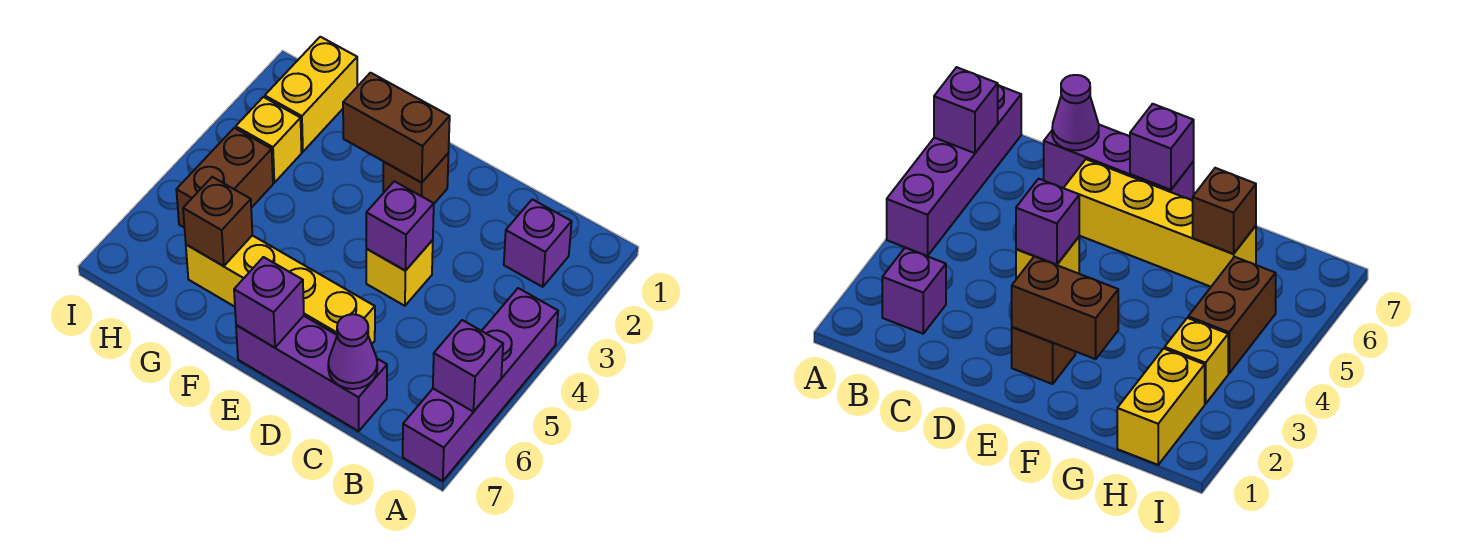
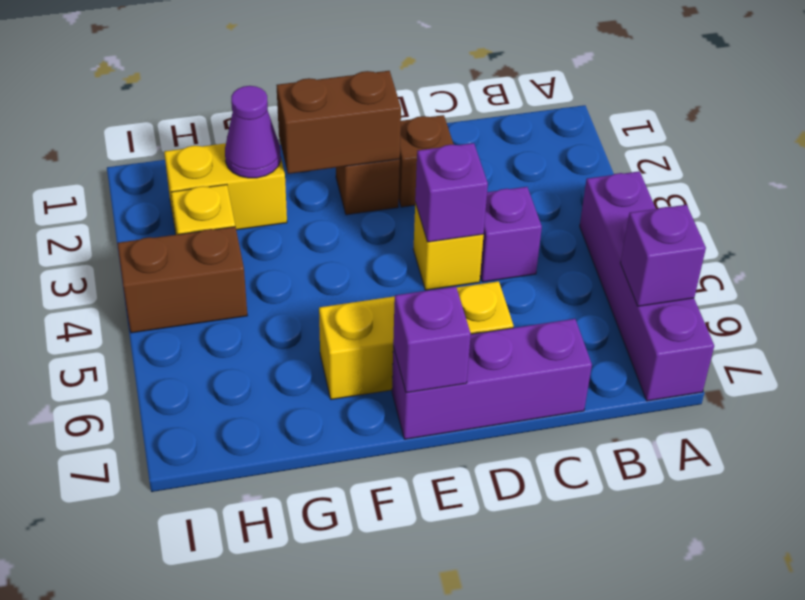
purple 1x1 brick [504,199,572,287] -> purple 1x1 brick moved to [480,187,542,282]
purple 1x1 cone [328,314,377,389] -> purple 1x1 cone moved to [225,86,281,178]
yellow 1x4 brick [186,235,375,344] -> yellow 1x3 brick [319,281,513,399]
brown 1x1 brick [183,177,252,266] -> brown 1x1 brick moved to [399,115,454,207]
yellow 1x2 brick [265,37,357,152] -> yellow 1x2 brick turned to [164,143,287,233]
brown 1x2 brick [176,128,273,227] -> brown 1x2 brick turned to [117,227,247,333]

